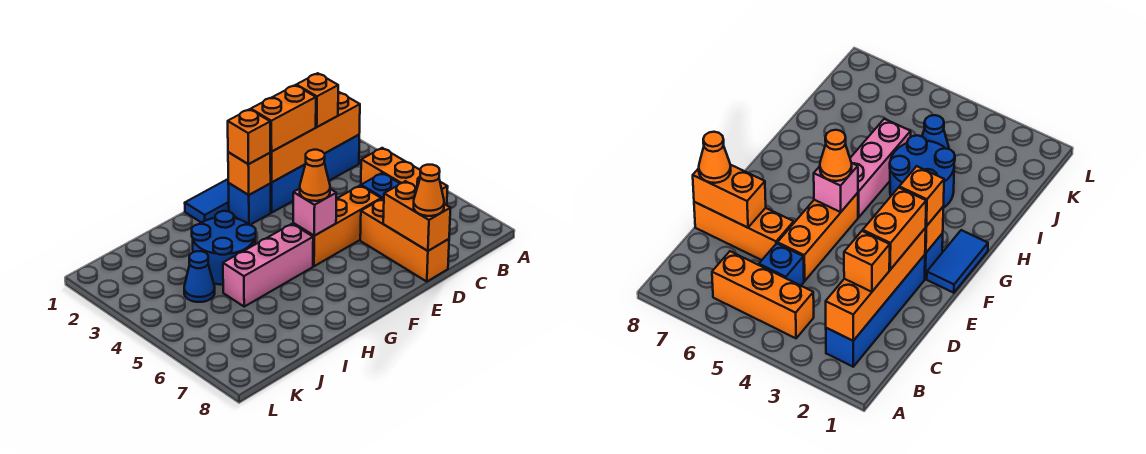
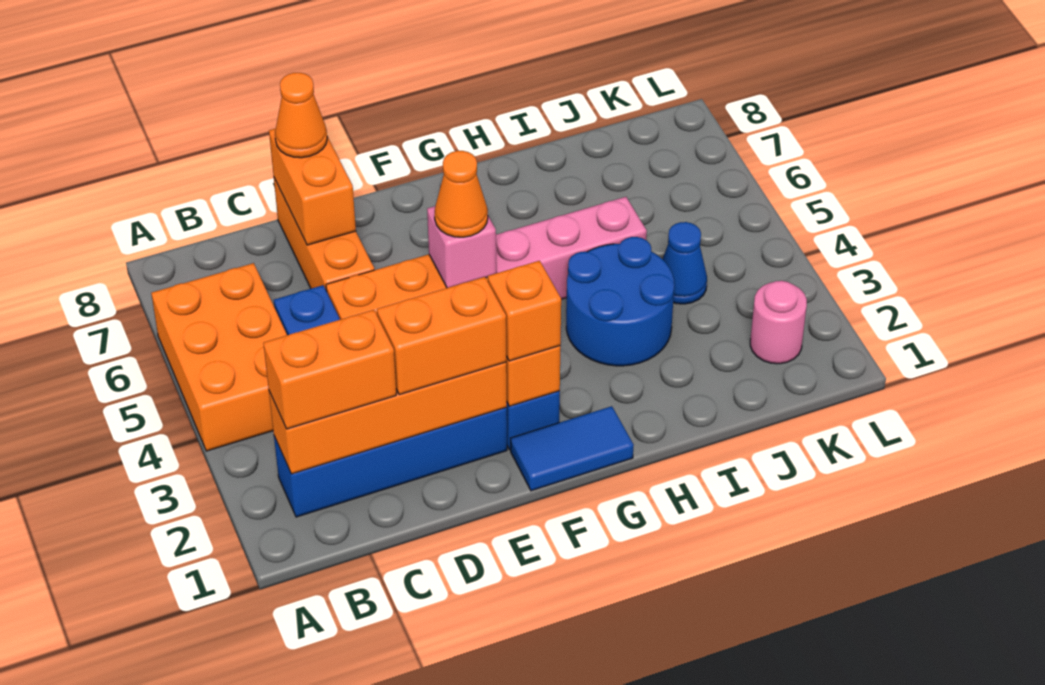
orange 1x3 brick [361,148,448,205] -> orange 2x3 brick [151,263,287,451]
orange 1x1 brick [296,73,338,127] -> orange 1x2 brick [263,310,396,429]
none -> pink 1x1 round brick [750,281,807,364]

